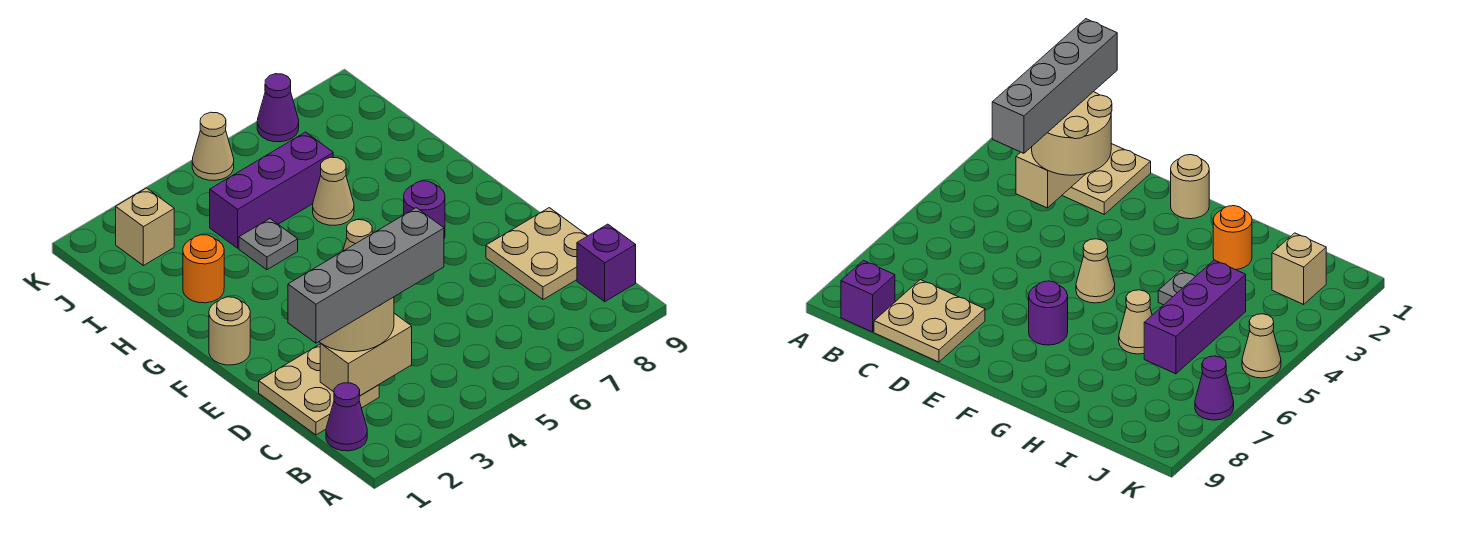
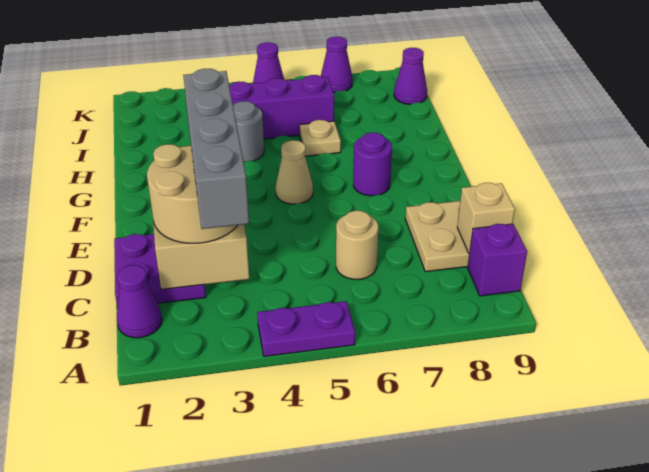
none -> purple 1x2 plate [257,301,355,357]
tan 2x2 plate [259,344,379,435] -> purple 2x2 plate [114,234,206,307]
grey 1x4 brick [288,208,444,343] -> grey 1x4 brick turned to [183,69,249,229]
tan 1x1 round brick [209,297,250,365] -> tan 1x1 round brick moved to [336,211,378,279]
orange 1x1 round brick [183,235,224,303] -> none
grey 1x1 plate [239,219,298,270] -> grey 1x1 round brick [233,101,264,162]
tan 1x1 cone [313,157,354,225] -> tan 1x1 plate [300,120,341,156]
tan 1x1 brick [116,188,174,266] -> tan 1x1 brick moved to [457,183,515,253]
none -> purple 1x1 cone [394,48,427,104]
tan 1x1 cone [192,112,234,180] -> purple 1x1 cone [253,42,284,84]

